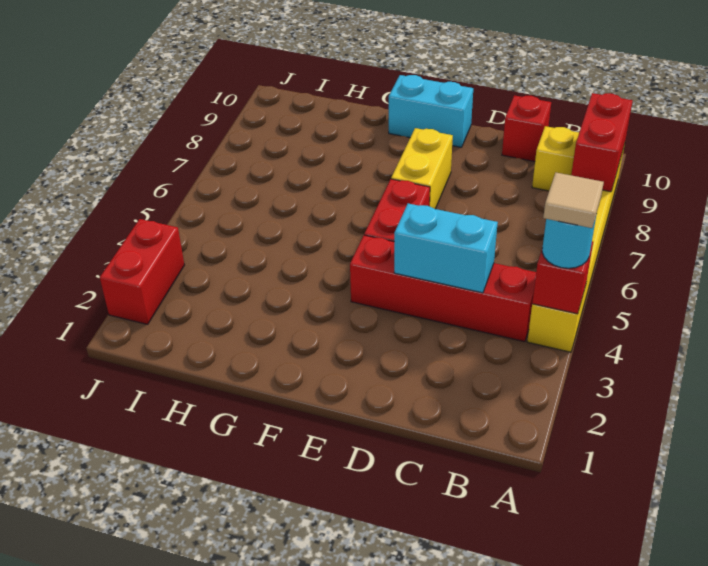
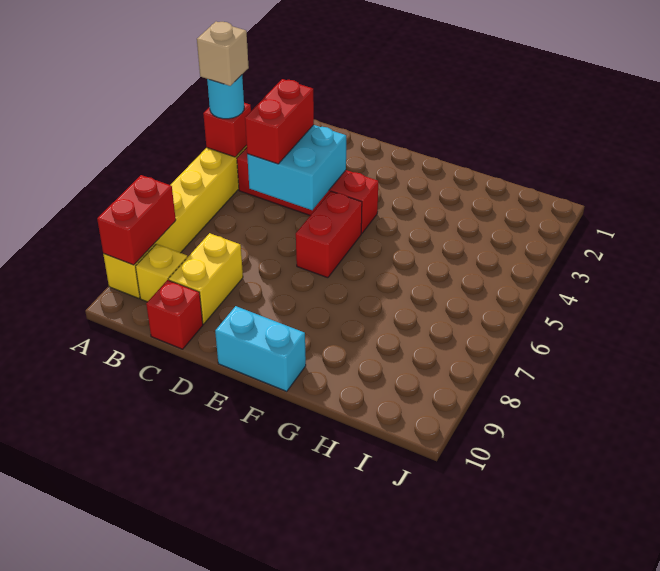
tan 1x1 tile [543,173,604,228] -> tan 1x1 brick [197,22,249,86]
cyan 1x2 brick [394,203,498,293] -> cyan 2x2 brick [247,125,346,210]
yellow 1x2 brick [391,128,453,209] -> yellow 1x2 brick moved to [169,233,243,324]
red 1x2 brick [100,219,184,324] -> red 1x2 brick moved to [245,79,314,164]

